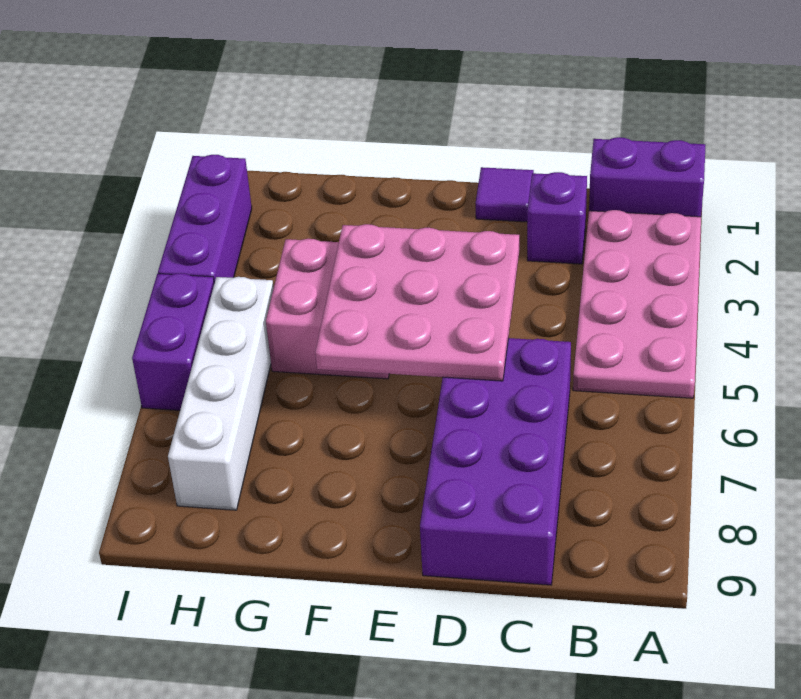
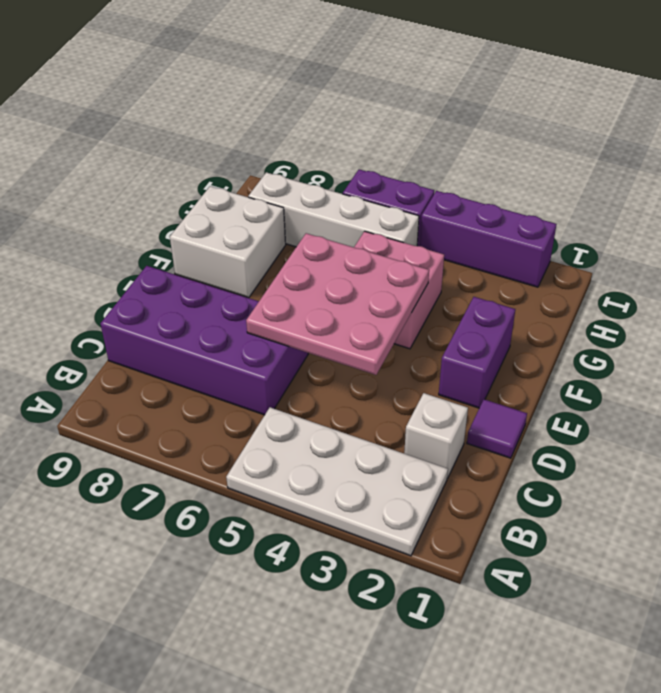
purple 1x2 brick [589,137,705,217] -> purple 1x2 brick moved to [439,297,515,408]
pink 2x4 plate [573,210,701,398] -> white 2x4 plate [226,407,448,556]
purple 1x1 brick [527,172,587,264] -> white 1x1 brick [404,393,468,478]
none -> white 2x2 brick [170,186,286,298]

